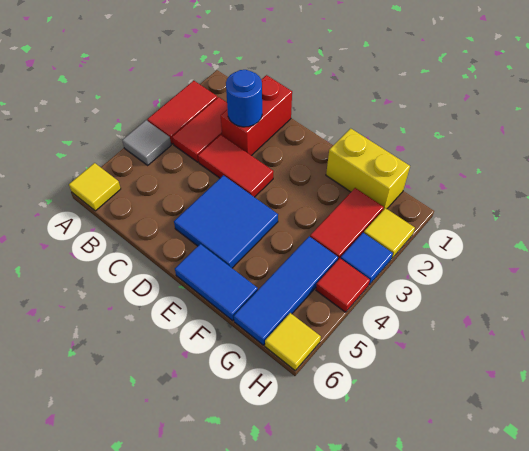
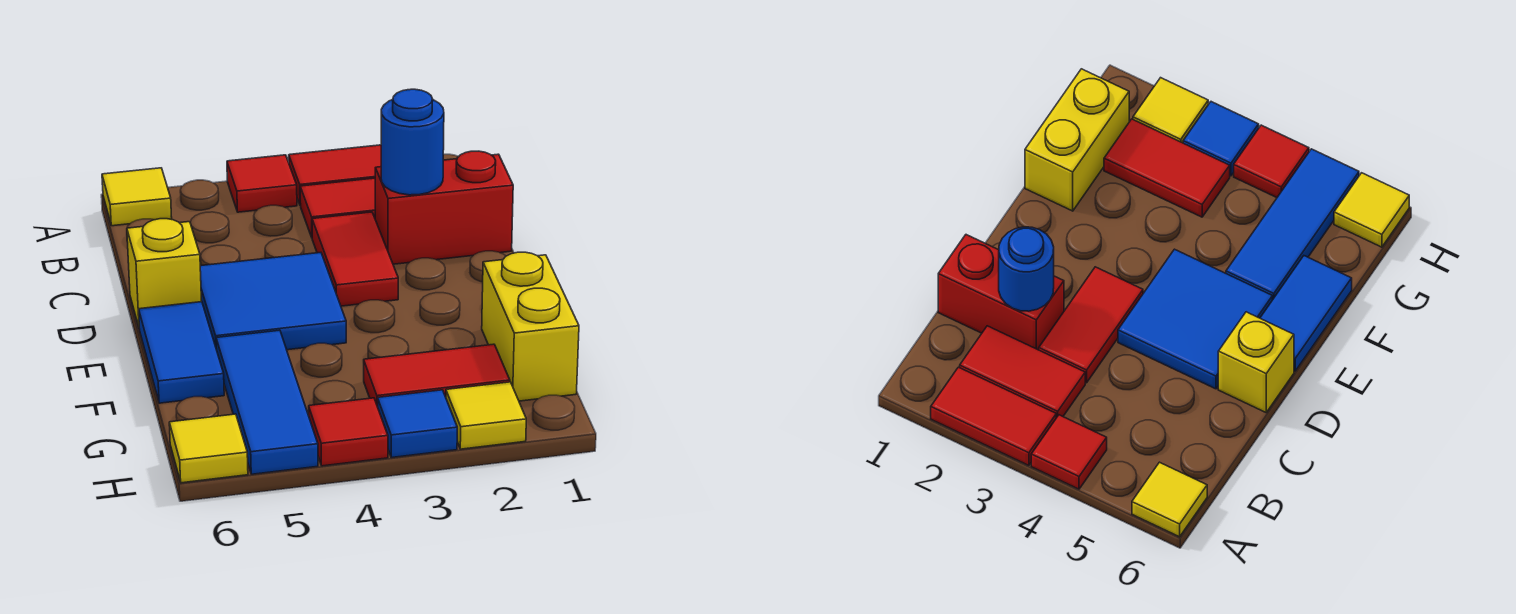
grey 1x1 tile [122,120,171,165] -> red 1x1 tile [227,155,297,212]
none -> yellow 1x1 brick [127,219,202,327]
blue 1x3 tile [234,236,338,345] -> blue 1x3 tile turned to [216,330,318,474]

